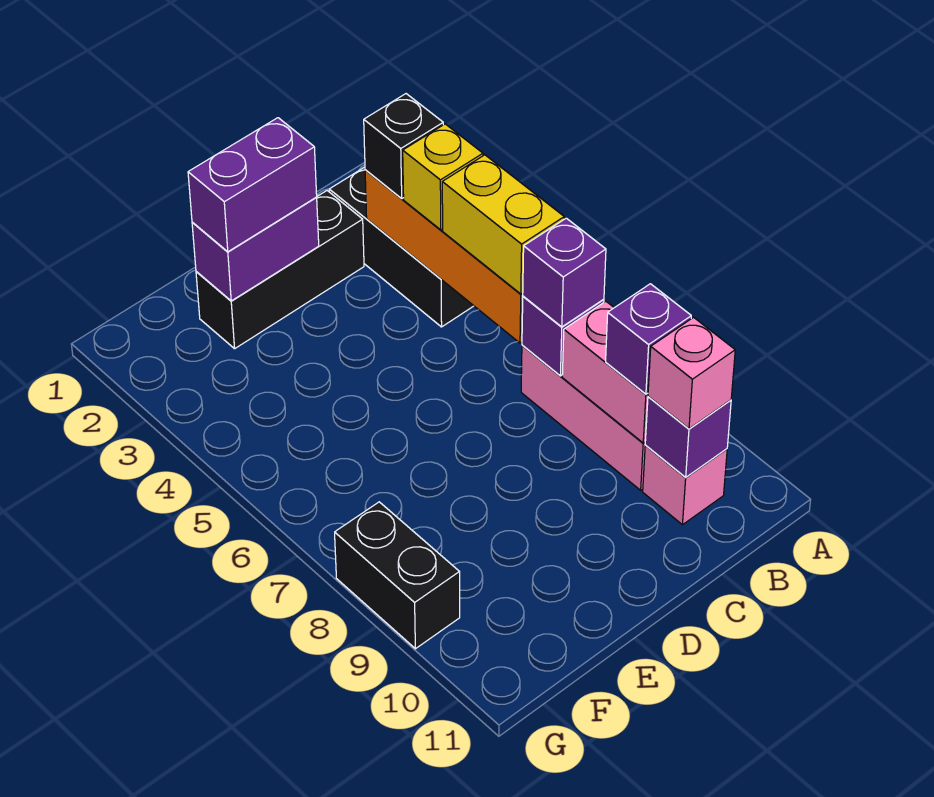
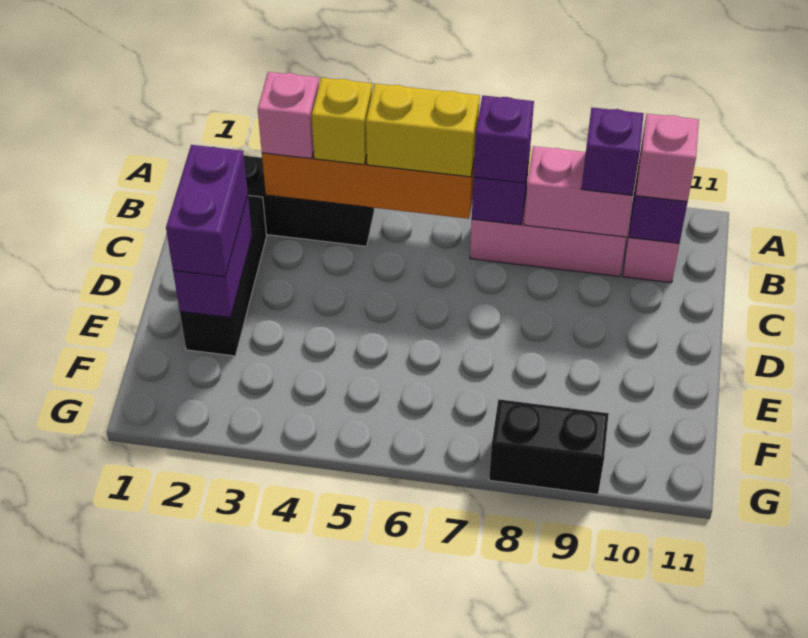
black 1x1 brick [364,94,443,198] -> pink 1x1 brick [258,72,319,159]

